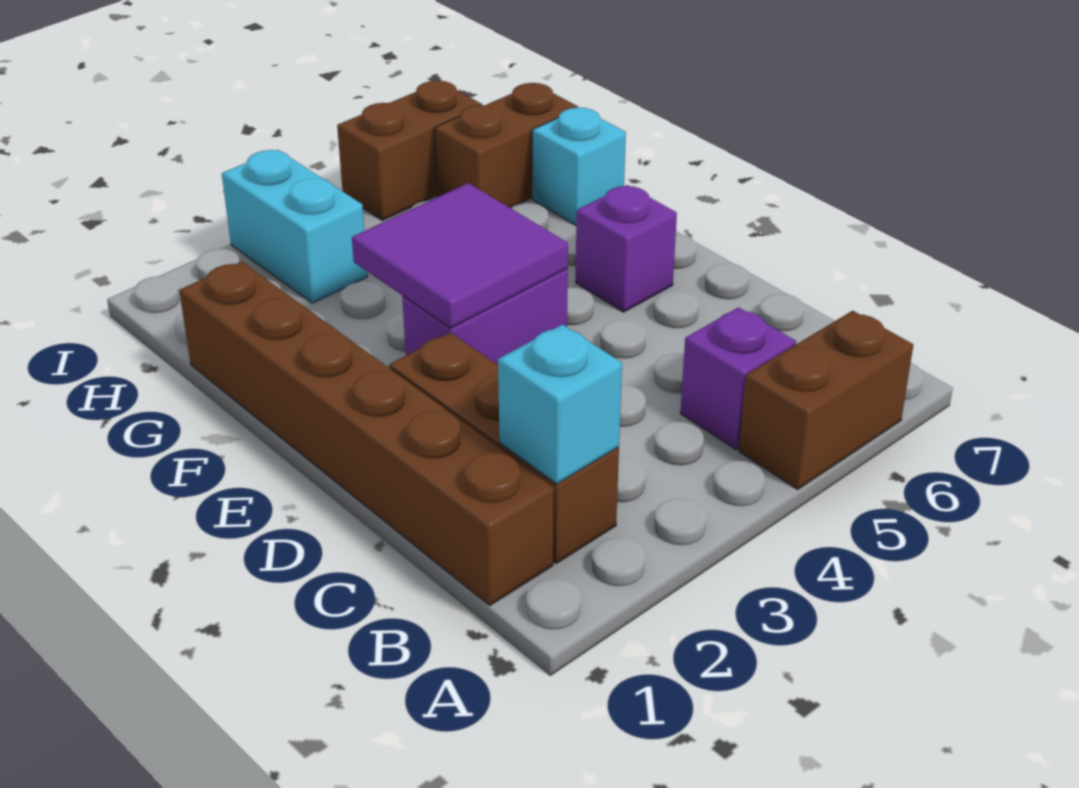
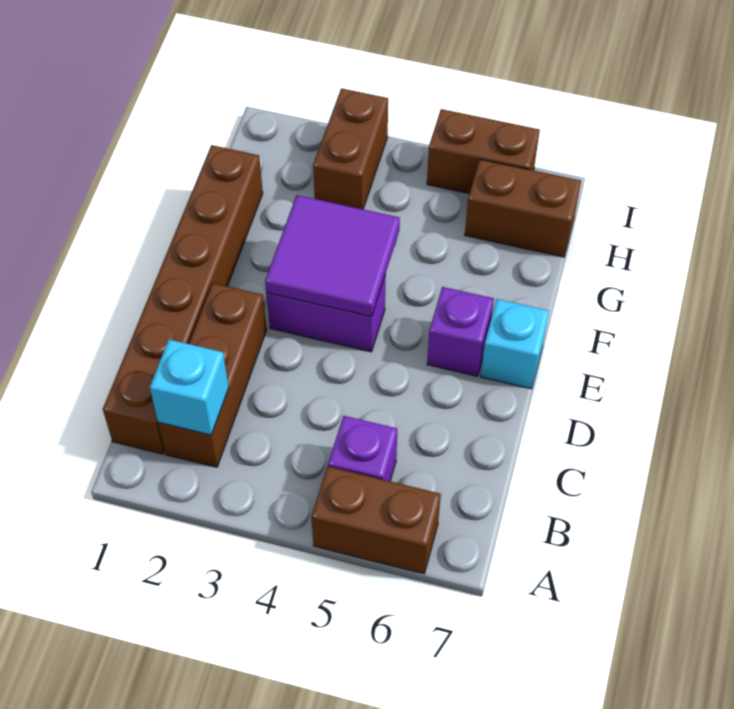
cyan 1x1 brick [532,108,626,225] -> cyan 1x1 brick moved to [481,299,549,389]
cyan 1x2 brick [222,150,368,303] -> brown 1x2 brick [313,88,388,209]

